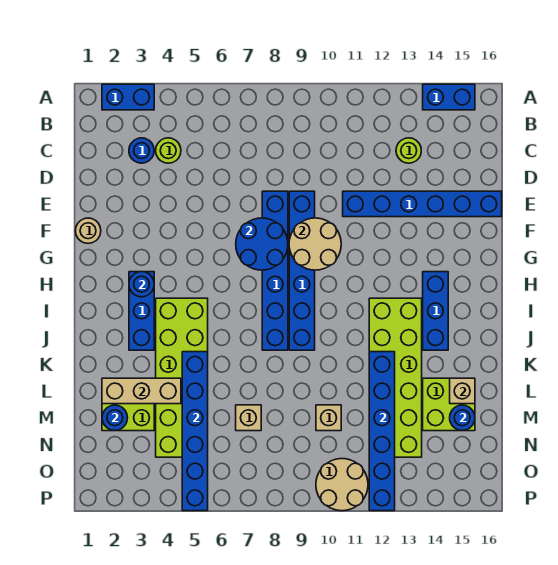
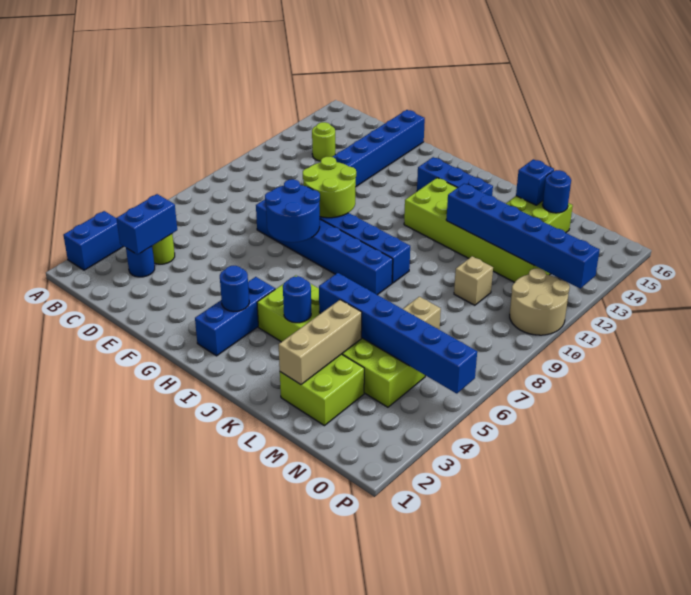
blue 1x2 brick [423,84,475,110] -> blue 1x2 brick moved to [116,194,177,255]
tan 1x1 round brick [75,218,101,243] -> none
tan 2x2 round brick [289,218,341,270] -> lime 2x2 round brick [303,157,356,218]
blue 1x3 brick [129,272,154,350] -> blue 1x3 brick turned to [195,277,275,356]
tan 1x1 brick [450,378,475,404] -> blue 1x1 brick [516,159,554,205]
blue 1x1 round brick [102,405,128,431] -> blue 1x1 round brick moved to [283,276,311,323]

